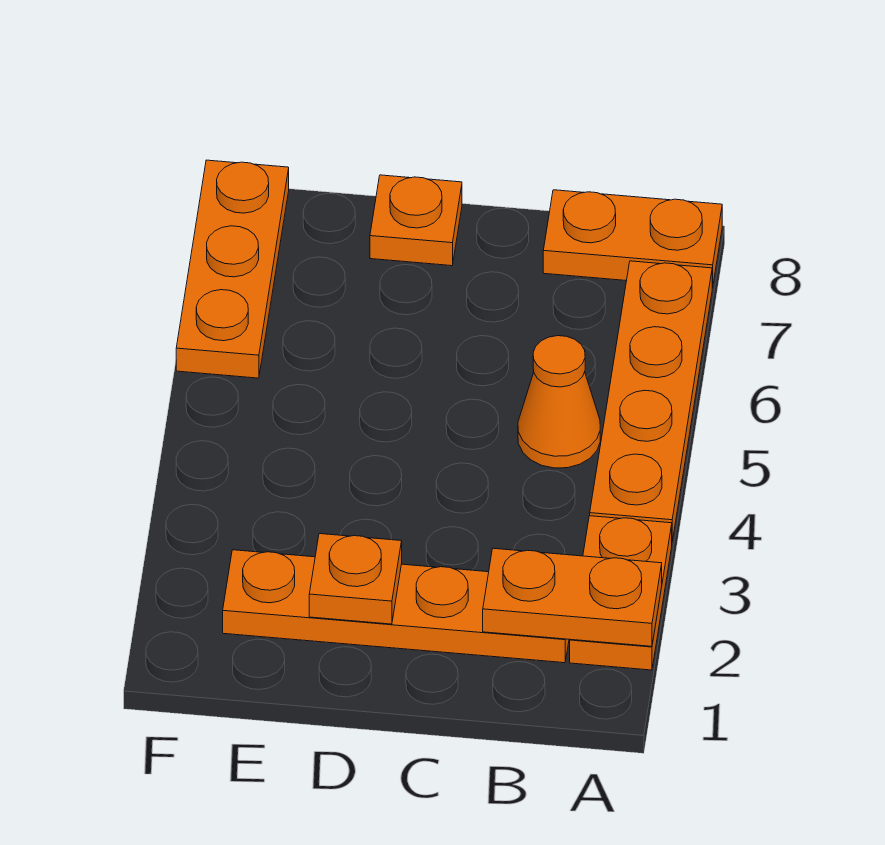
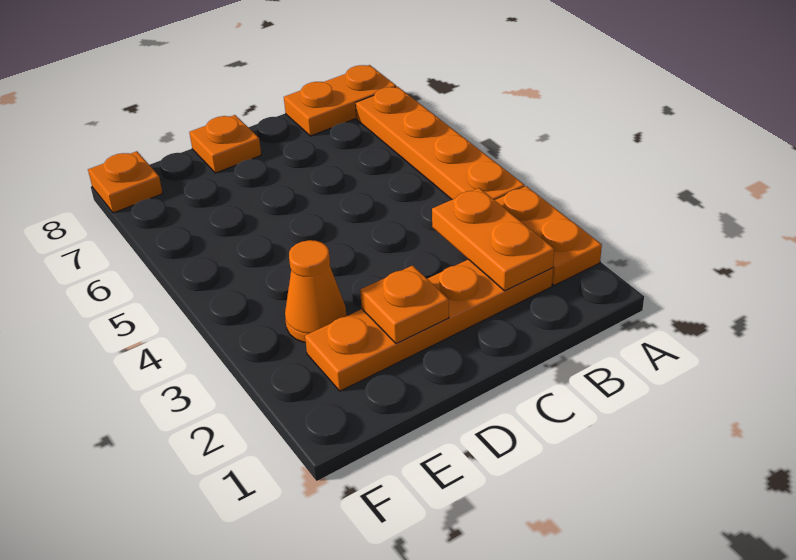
orange 1x2 plate [483,548,662,646] -> orange 1x2 plate turned to [432,188,554,291]
orange 1x1 cone [518,336,600,468] -> orange 1x1 cone moved to [285,240,347,343]
orange 1x3 plate [176,160,289,378] -> orange 1x1 plate [88,151,163,213]

